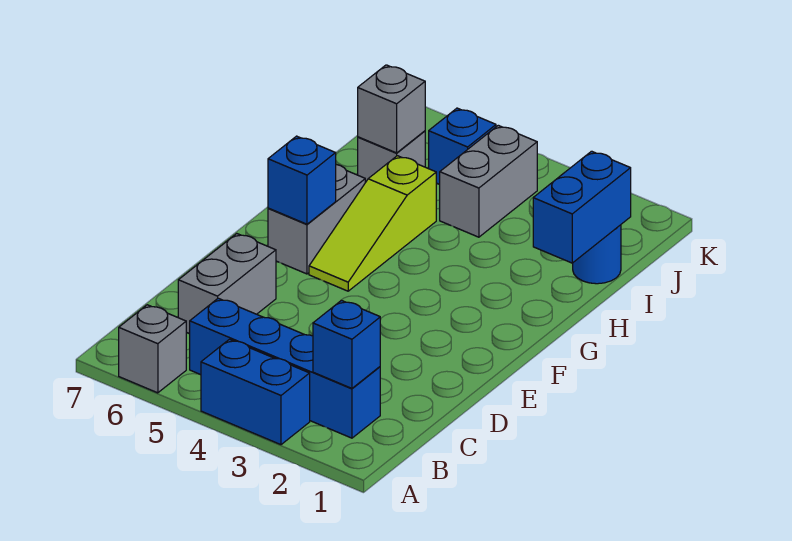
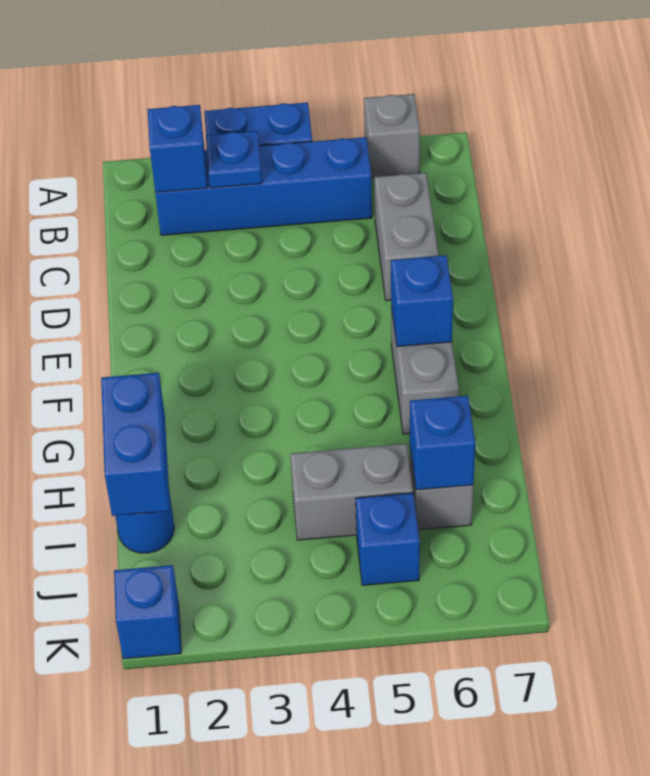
none -> blue 1x1 plate [206,131,262,188]
lime 1x3 slope [309,156,436,291] -> none
grey 1x2 brick [439,125,537,237] -> grey 1x2 brick turned to [290,444,413,540]
grey 1x1 brick [358,65,425,153] -> blue 1x1 brick [410,396,475,490]
none -> blue 1x1 brick [114,565,181,659]

